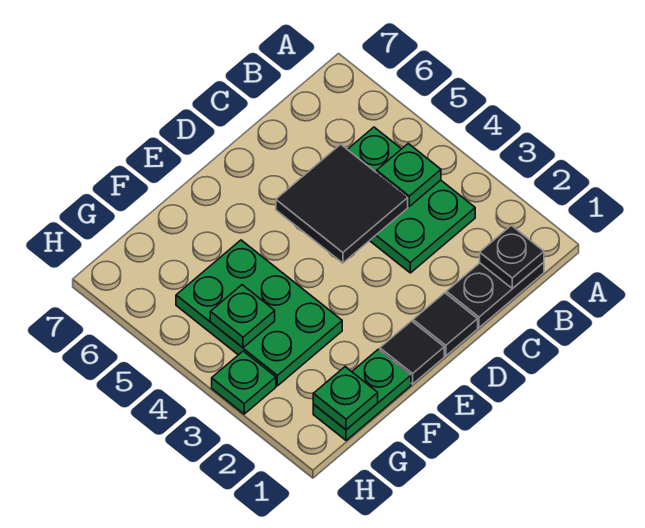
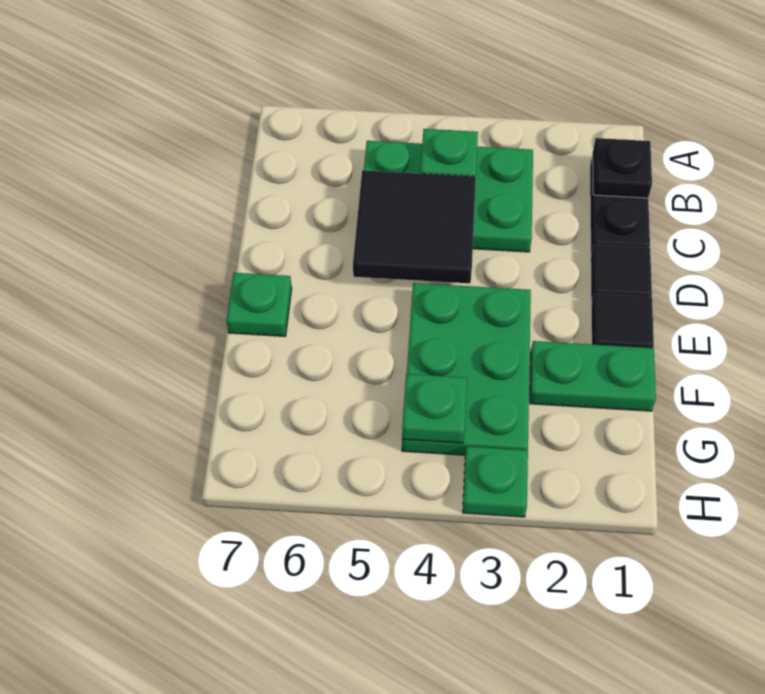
green 1x2 plate [313,349,411,440] -> green 1x2 plate turned to [530,341,656,411]
green 2x3 plate [176,240,342,386] -> green 2x3 plate turned to [402,283,531,455]
green 1x1 plate [313,367,378,430] -> green 1x1 plate moved to [226,273,292,336]

